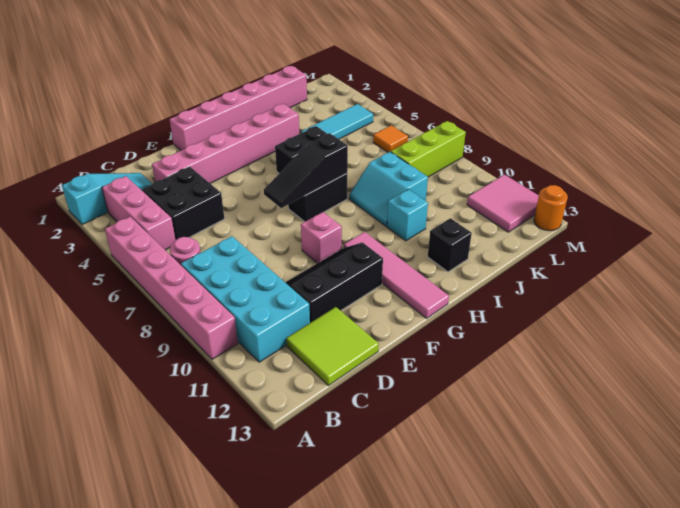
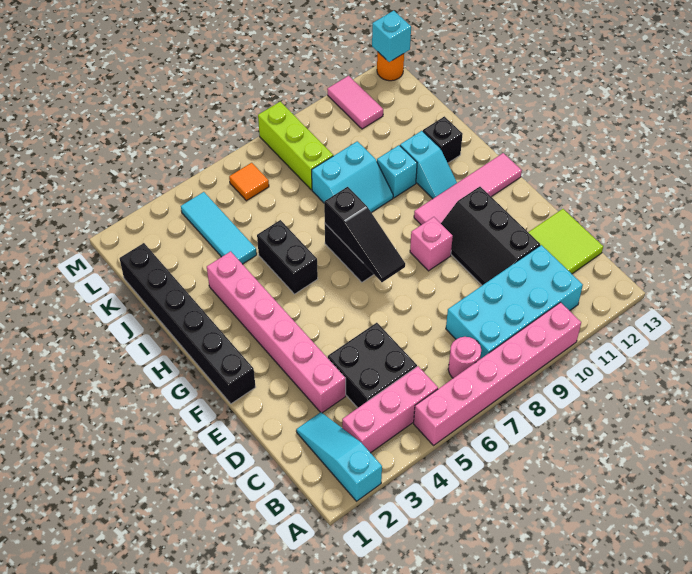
pink 1x6 brick [169,66,307,150] -> black 1x6 brick [120,243,255,404]
none -> cyan 1x2 slope [400,131,457,199]
pink 2x2 tile [467,175,539,232] -> pink 1x2 tile [327,76,383,129]
none -> cyan 1x1 brick [372,11,411,62]

